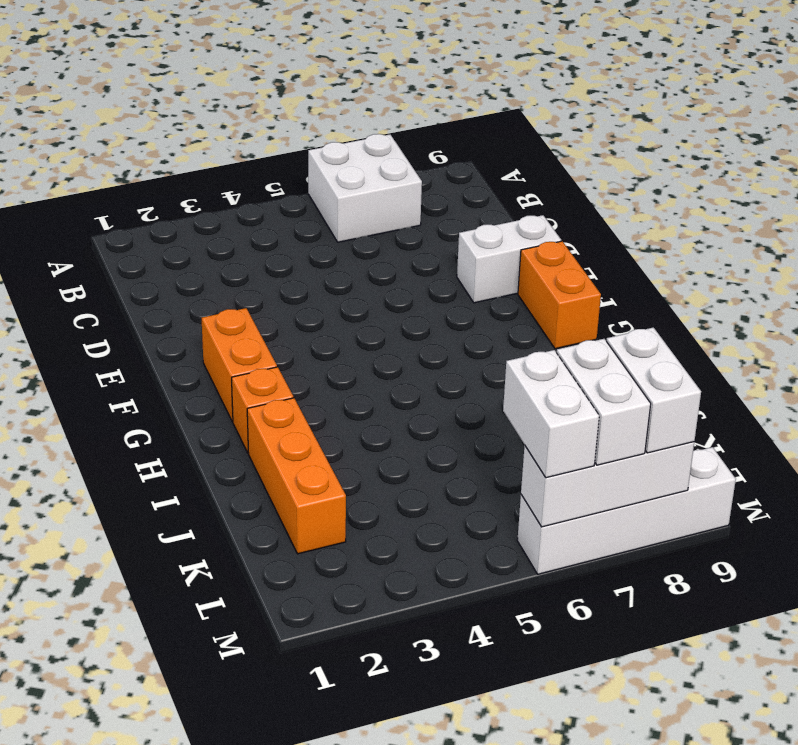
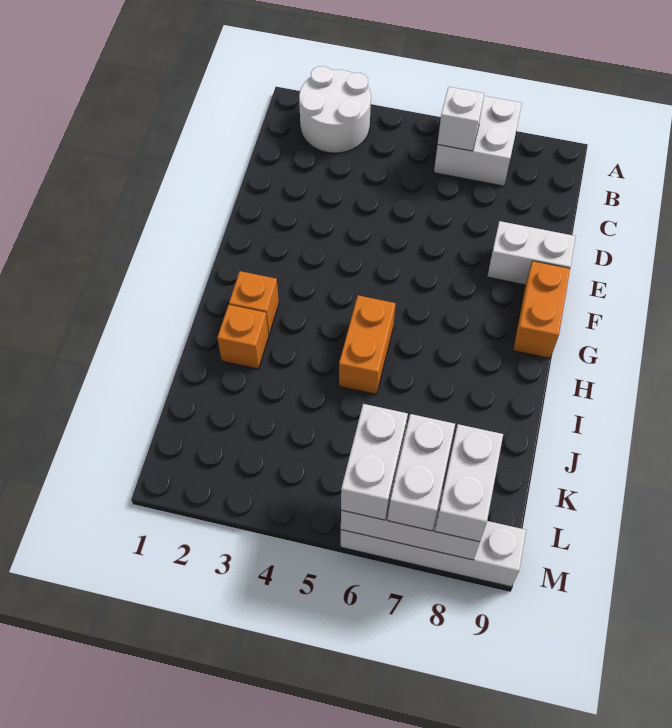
none -> white 2x2 round brick [299,66,371,153]
none -> white 1x1 brick [438,87,484,151]
orange 1x2 brick [202,308,277,422] -> orange 1x2 brick moved to [339,295,396,394]
orange 1x3 brick [247,398,346,554] -> orange 1x1 brick [217,305,269,369]

